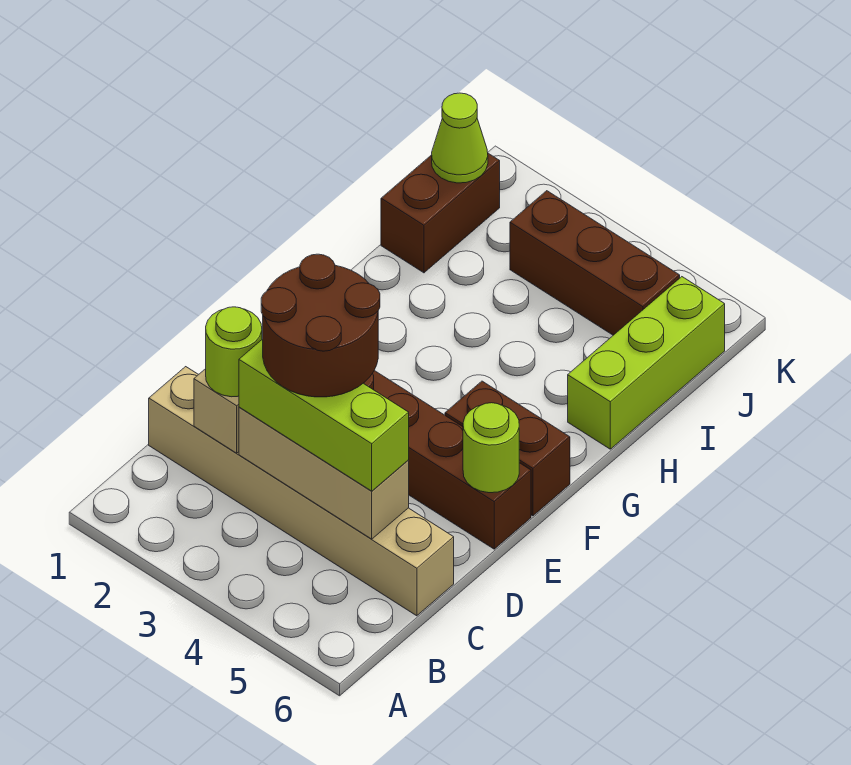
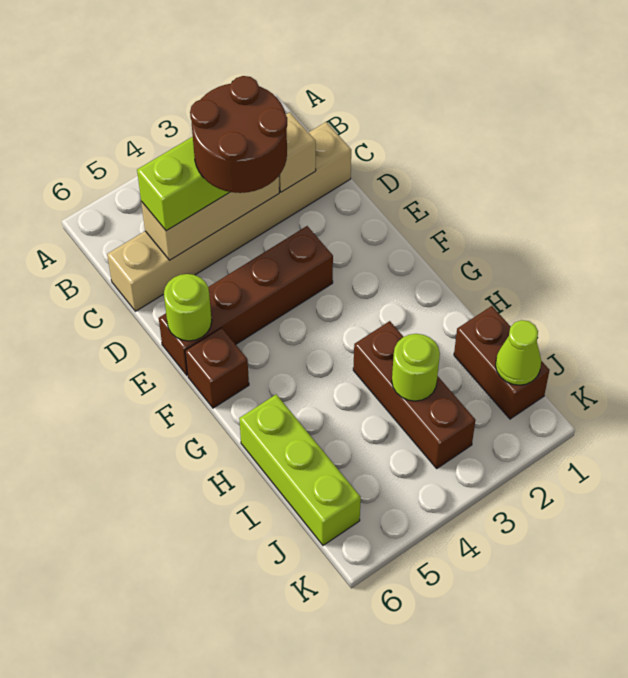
lime 1x1 round brick [206,307,262,397] -> lime 1x1 round brick moved to [392,334,440,401]
brown 1x2 brick [445,381,570,516] -> brown 1x1 brick [185,328,249,408]
brown 1x3 brick [510,191,680,335] -> brown 1x3 brick turned to [353,321,475,468]

